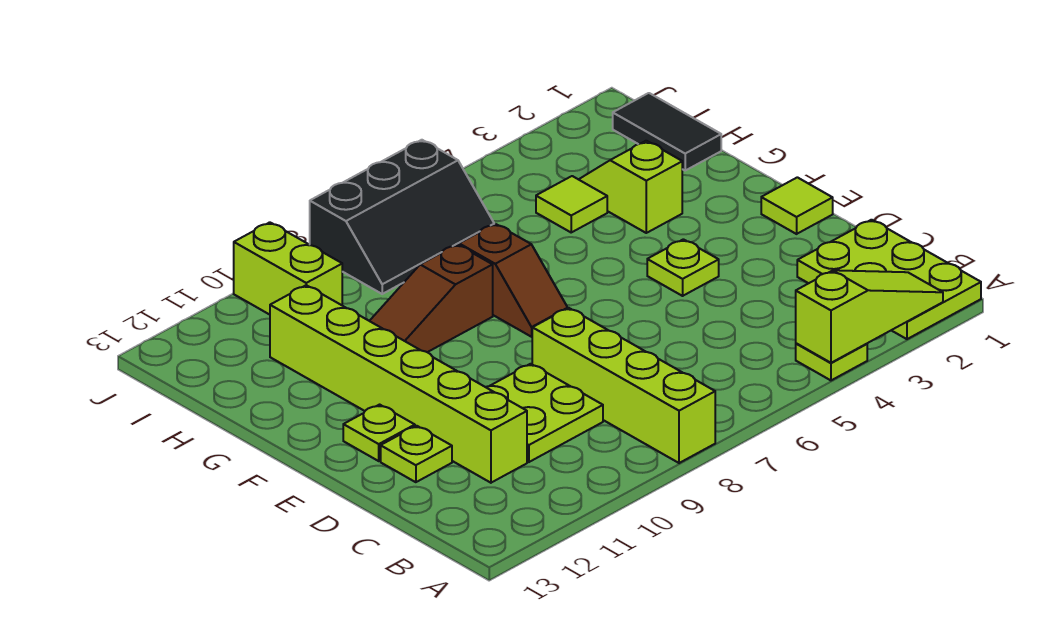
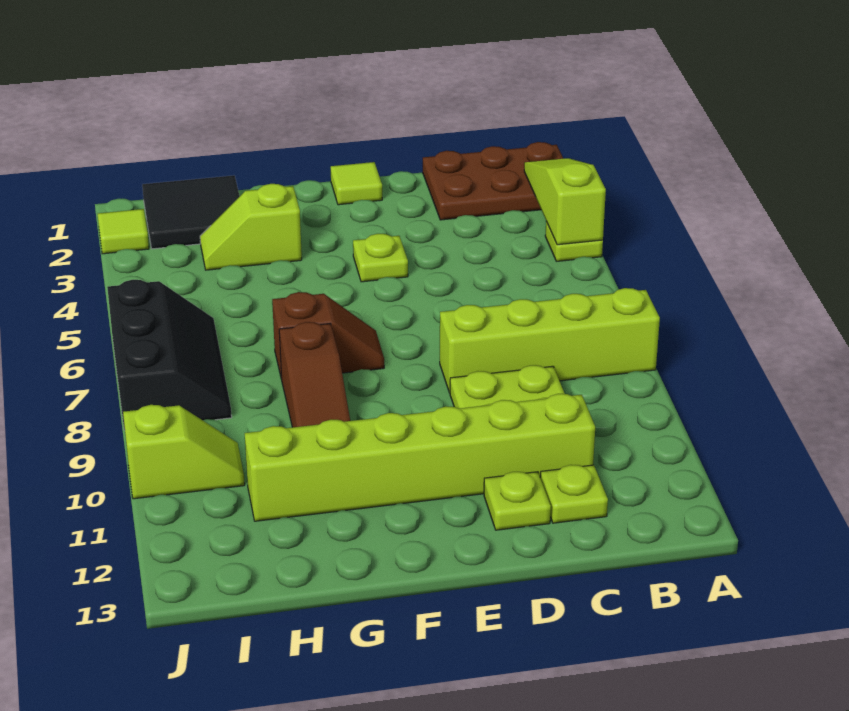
lime 2x3 plate [797,220,981,339] -> brown 2x3 plate [423,142,563,220]
lime 1x1 plate [343,405,415,461] -> lime 1x1 plate moved to [540,465,608,523]
black 1x2 tile [613,93,721,170] -> black 2x2 tile [142,175,240,249]
lime 1x1 tile [536,176,607,232] -> lime 1x1 tile moved to [98,209,149,254]
lime 1x2 brick [234,222,342,315] -> lime 1x2 slope [123,405,245,499]

